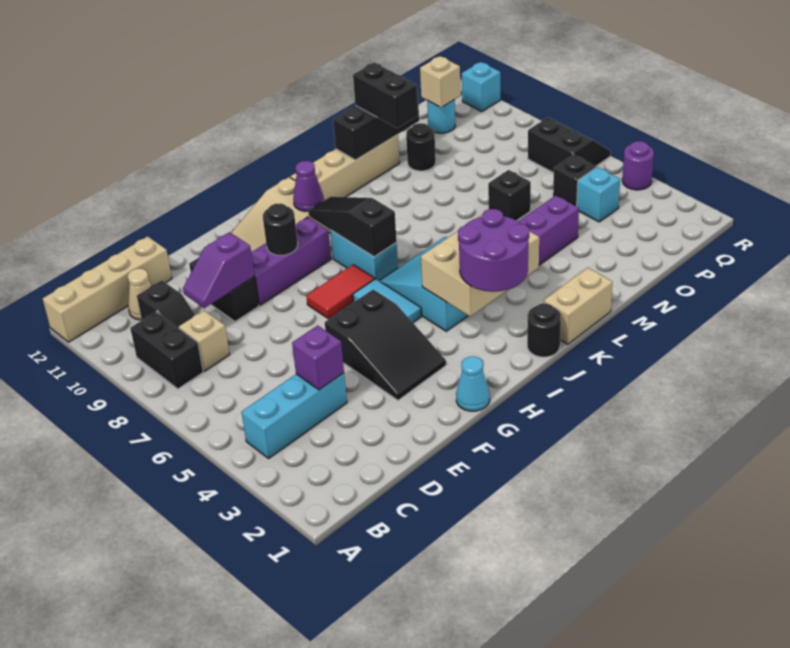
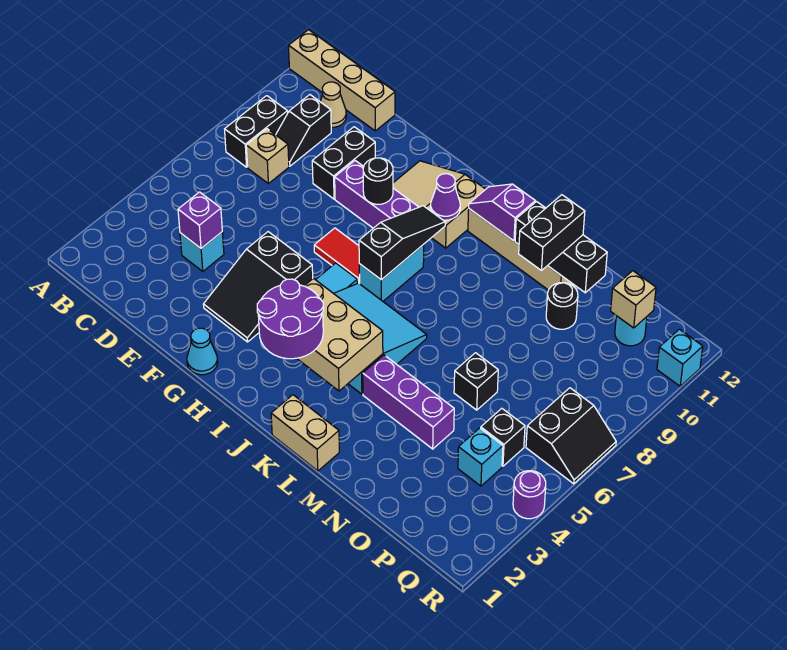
cyan 1x3 brick [241,373,347,458] -> cyan 1x1 brick [180,232,224,271]
purple 1x2 slope [183,232,255,308] -> purple 1x2 slope moved to [469,184,535,241]
black 1x1 round brick [527,304,561,357] -> none

